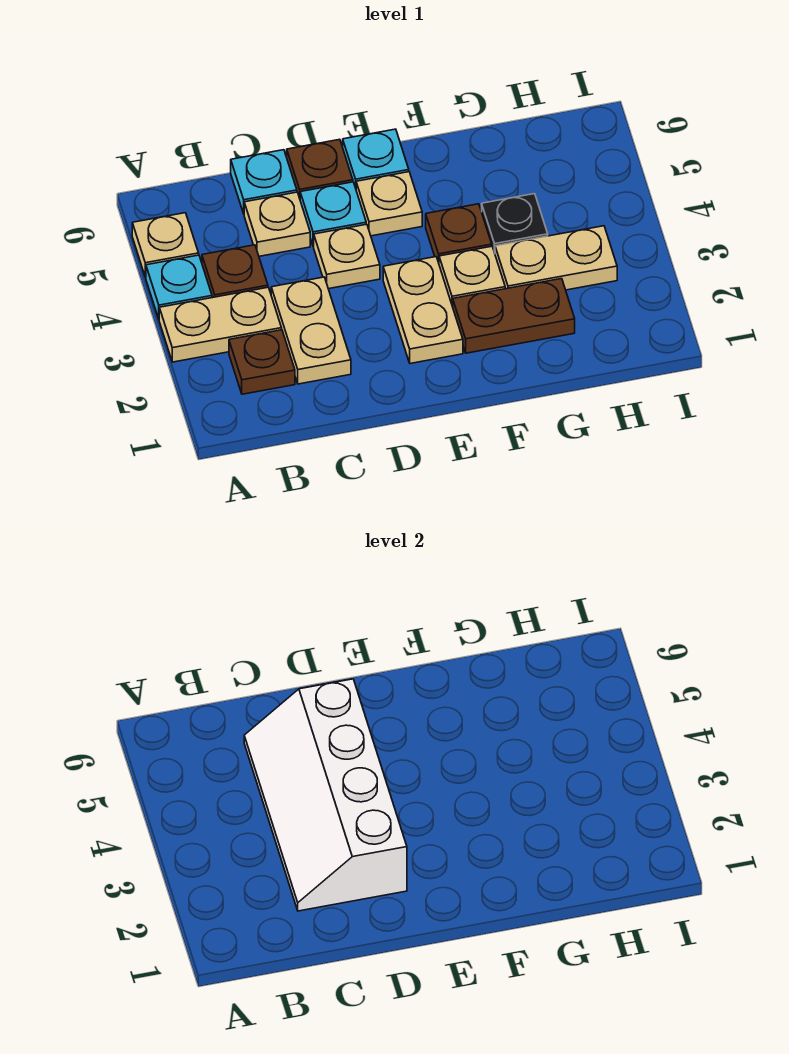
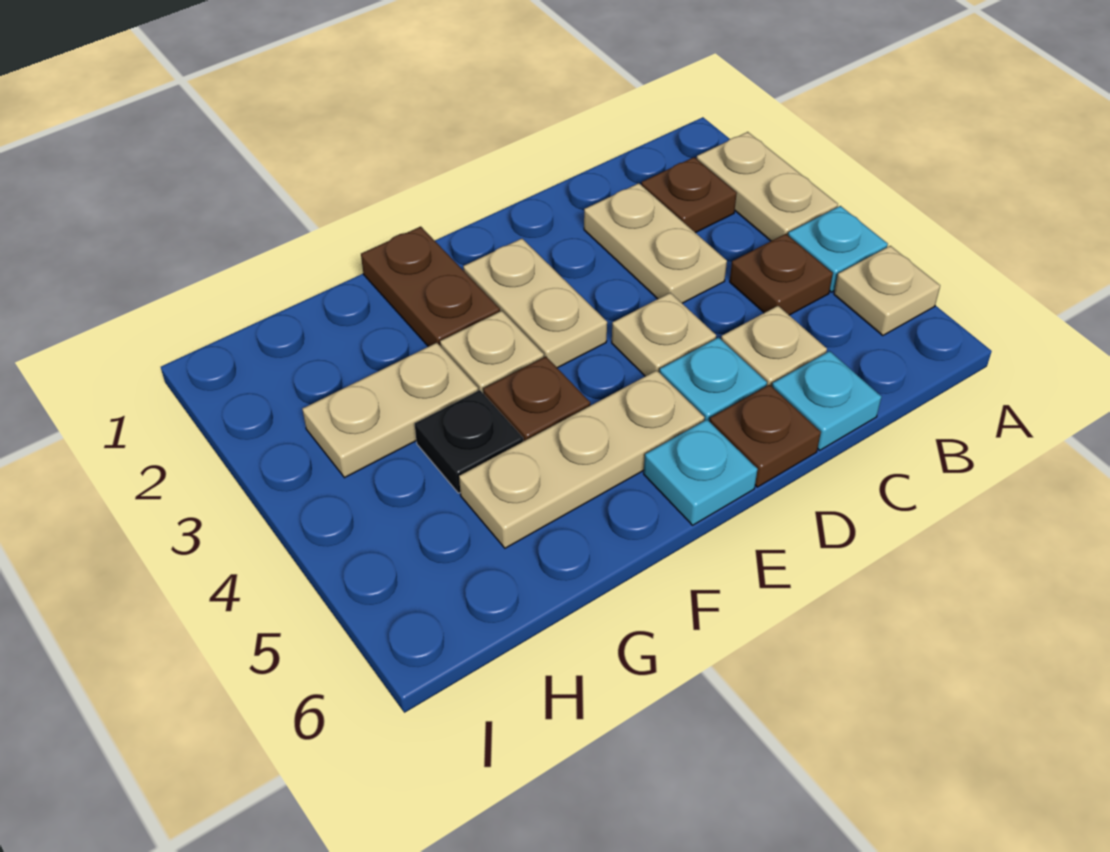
tan 1x2 plate [159,287,282,362] -> tan 1x2 plate turned to [697,132,838,241]
white 2x4 slope [244,679,407,911] -> none
tan 1x1 plate [356,172,422,236] -> tan 1x3 plate [459,370,705,548]
brown 1x2 plate [453,279,575,353] -> brown 1x2 plate turned to [361,227,500,347]

